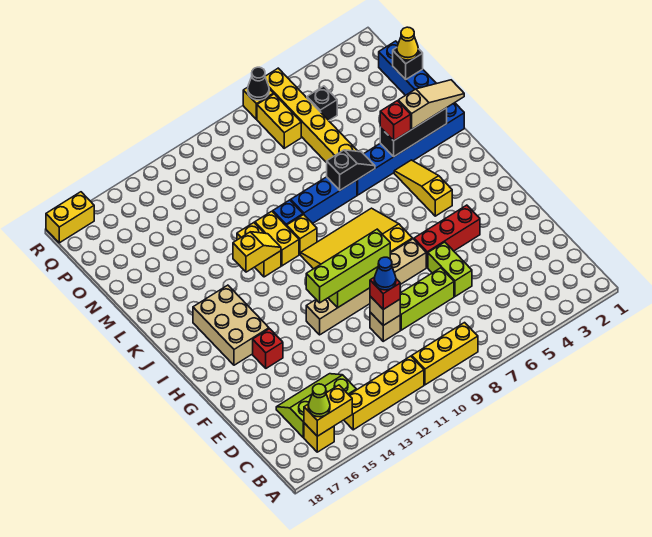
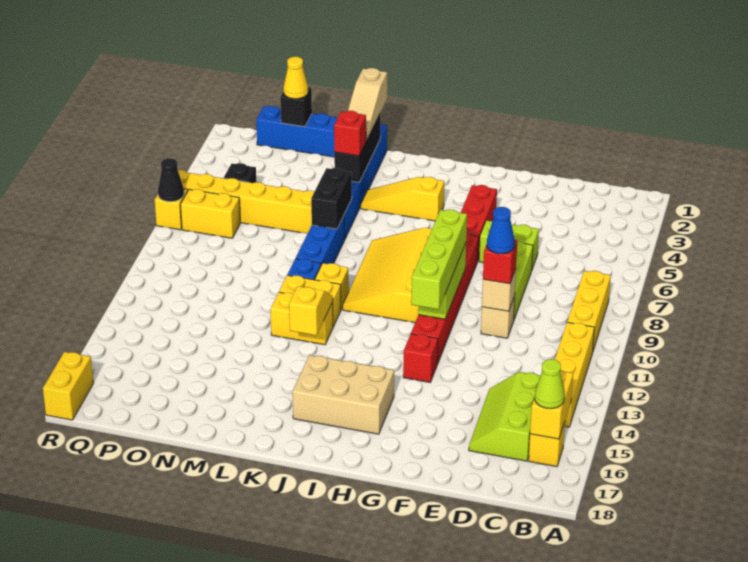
tan 1x6 brick [306,239,426,335] -> red 1x6 brick [411,233,478,364]
red 1x1 brick [253,329,283,368] -> red 1x1 brick moved to [403,334,438,382]
tan 1x3 slope [398,80,464,130] -> tan 1x3 slope turned to [348,68,387,141]
black 1x2 slope [327,150,375,190] -> black 1x2 brick [311,168,352,229]

